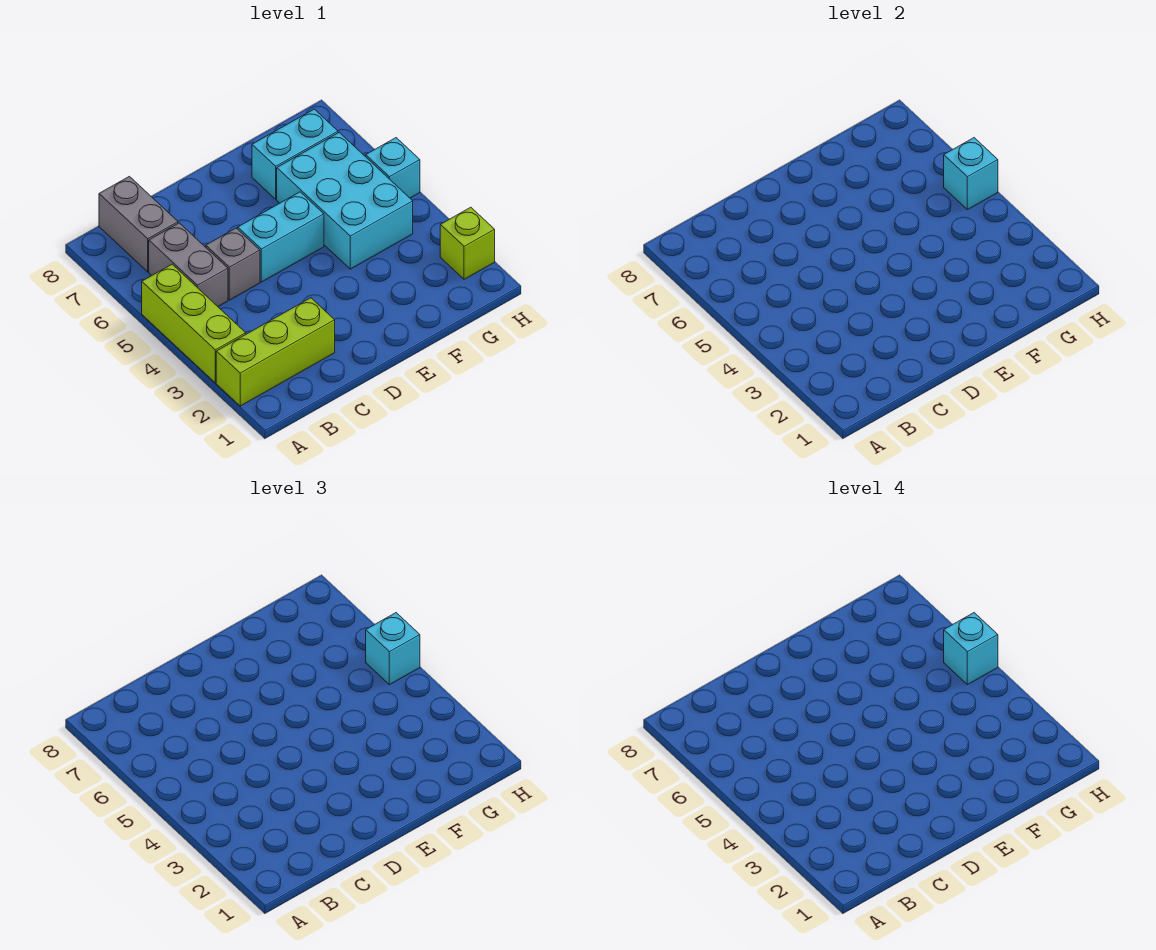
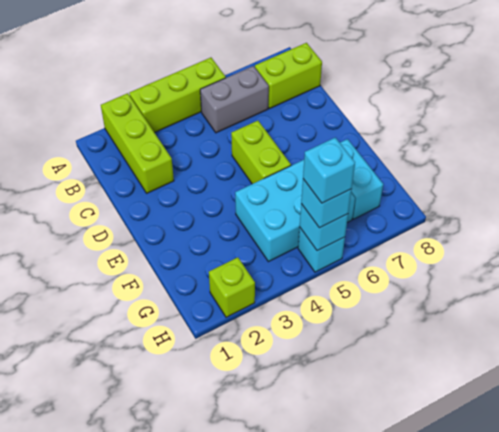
grey 1x2 brick [99,176,178,272] -> lime 1x2 brick [255,43,322,109]
grey 1x1 brick [206,228,260,300] -> none
cyan 1x2 brick [238,192,324,282] -> lime 1x2 brick [231,121,291,184]

